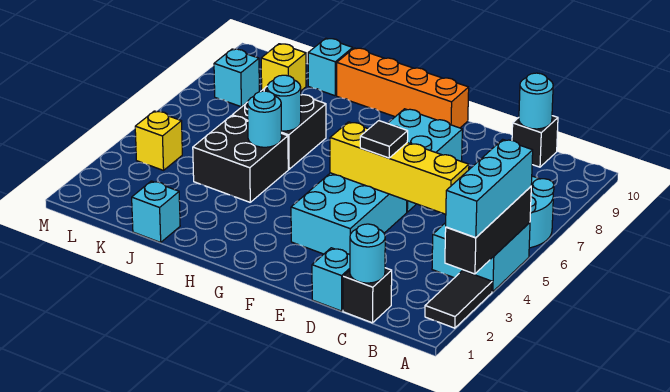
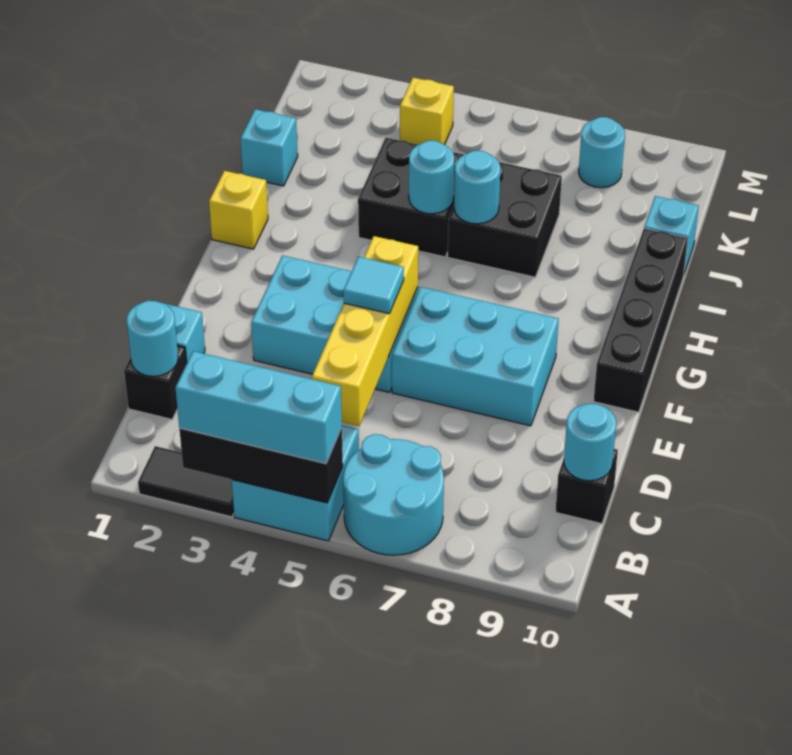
black 1x1 tile [360,121,408,158] -> cyan 1x1 tile [344,257,404,314]
orange 1x4 brick [337,48,469,128] -> black 1x4 brick [594,228,688,412]
yellow 1x1 brick [261,44,306,91] -> yellow 1x1 brick moved to [209,171,268,249]
cyan 1x1 brick [214,49,259,107] -> cyan 1x1 round brick [579,117,625,188]

